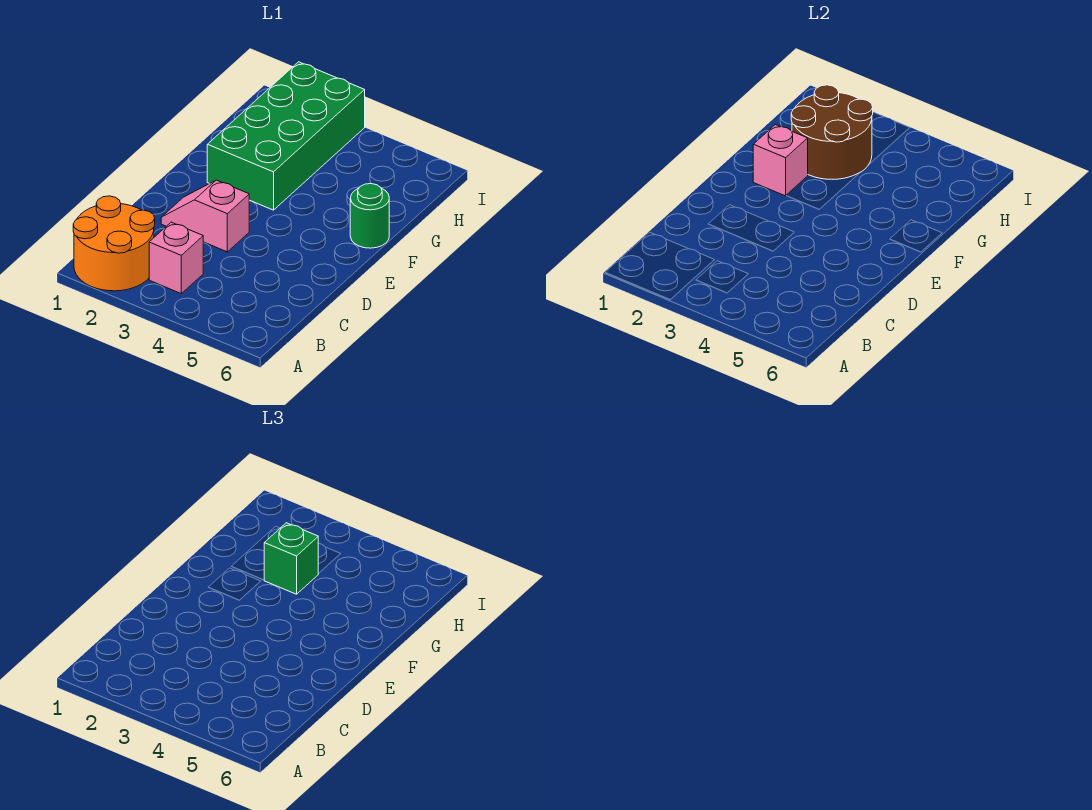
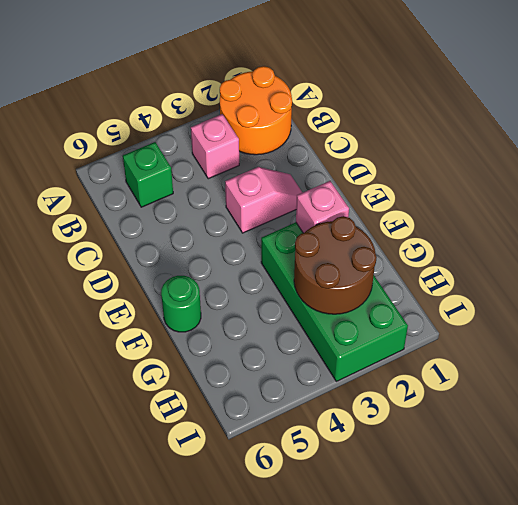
green 1x1 brick [264,523,318,594] -> green 1x1 brick moved to [123,142,173,207]

